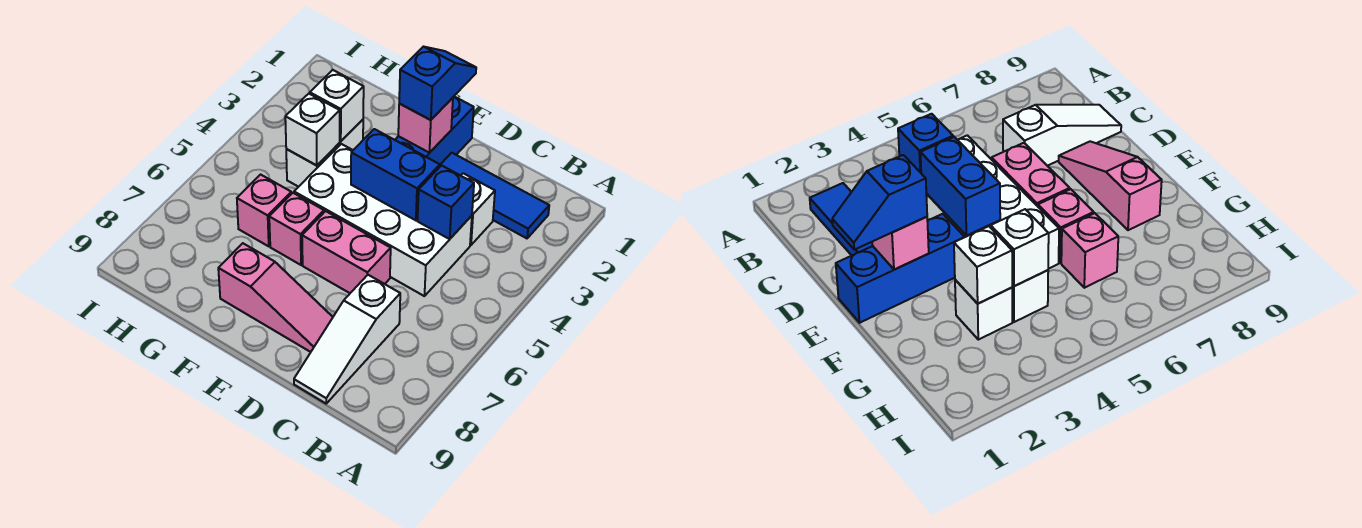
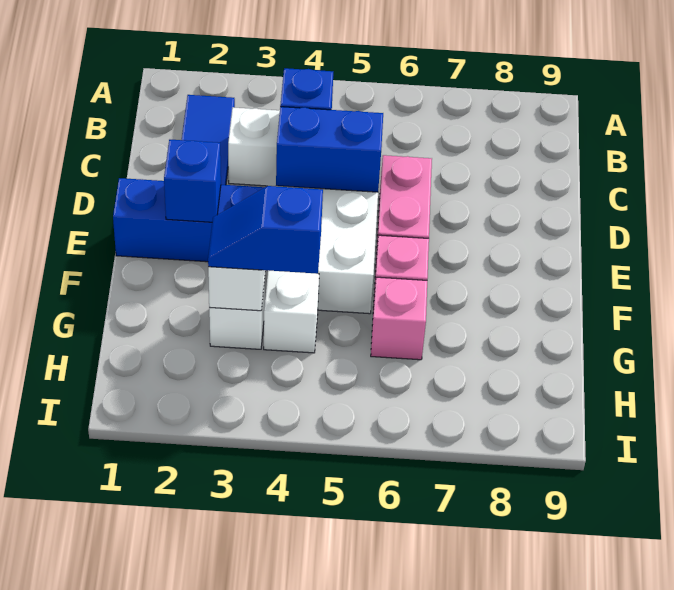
white 1x3 slope [294,275,400,403] -> none
blue 1x2 brick [351,129,440,220] -> blue 1x2 brick turned to [276,107,383,192]
pink 1x3 slope [218,243,333,352] -> none
blue 1x2 slope [399,47,476,120] -> blue 1x2 slope moved to [208,186,323,274]
pink 1x1 brick [398,98,453,153] -> blue 1x1 brick [164,140,221,222]
white 1x1 brick [285,94,340,166] -> none

